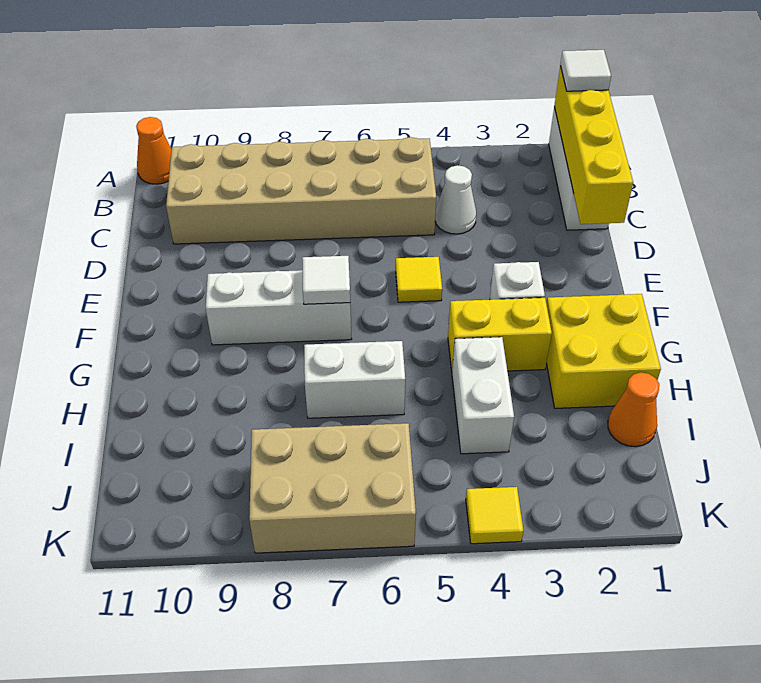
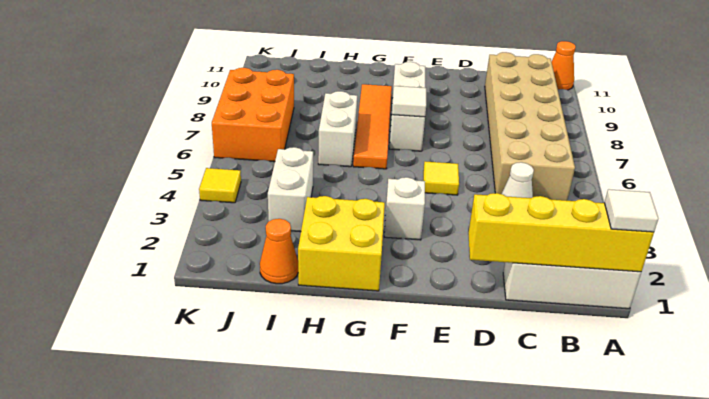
yellow 1x2 brick [448,298,552,371] -> none
none -> orange 1x4 tile [353,84,392,169]
white 1x2 brick [452,337,514,454] -> white 1x2 brick turned to [268,147,313,232]
tan 2x3 brick [249,423,416,553] -> orange 2x3 brick [212,68,294,162]

